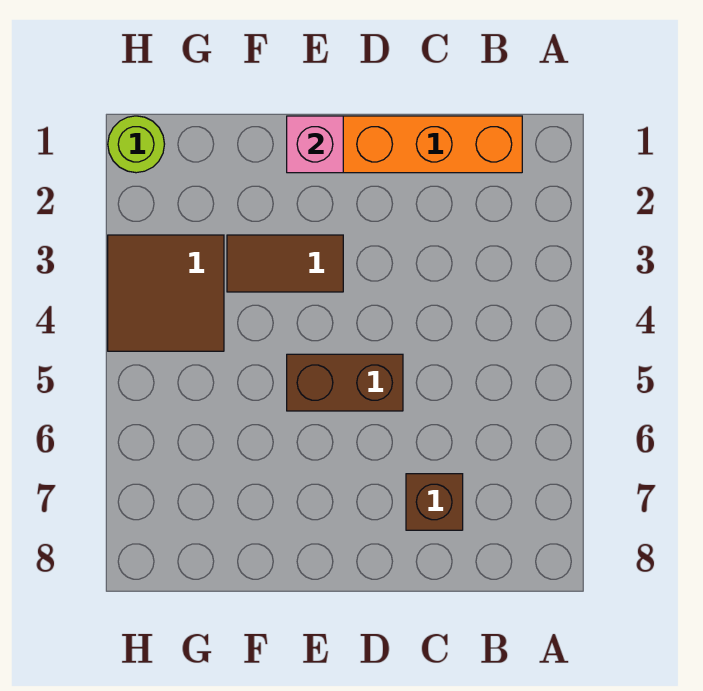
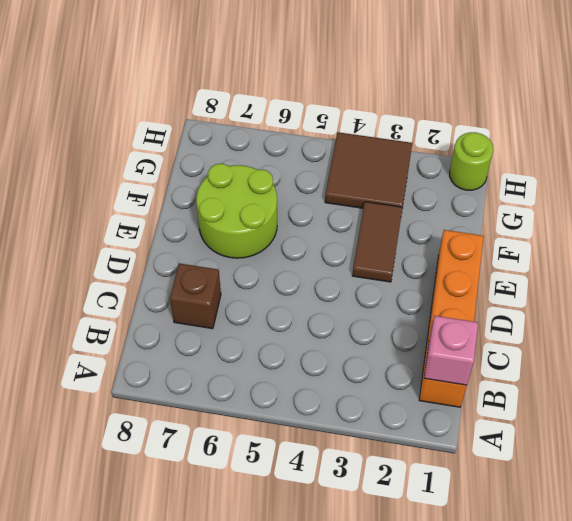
brown 1x2 brick [287,354,403,411] -> none
pink 1x1 brick [287,116,343,173] -> pink 1x1 brick moved to [424,316,478,385]
none -> lime 2x2 round brick [196,164,277,258]

